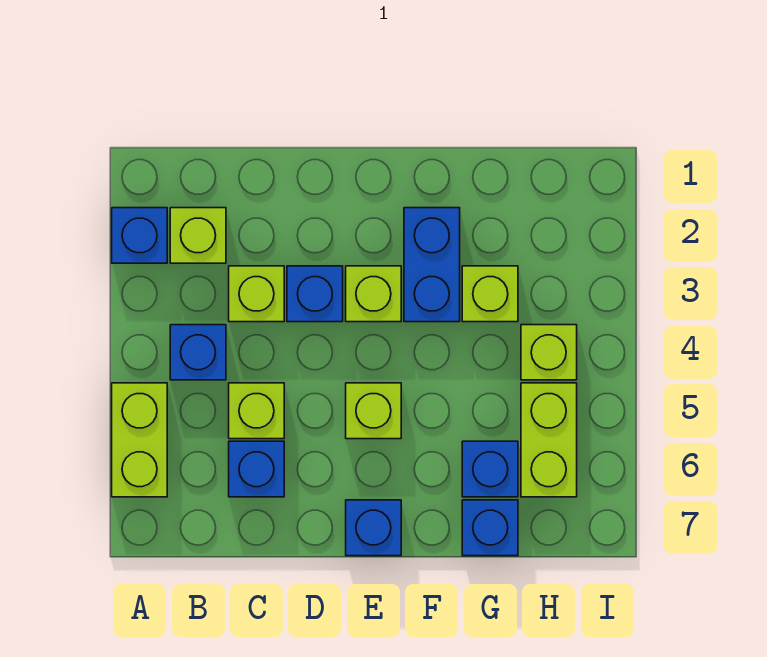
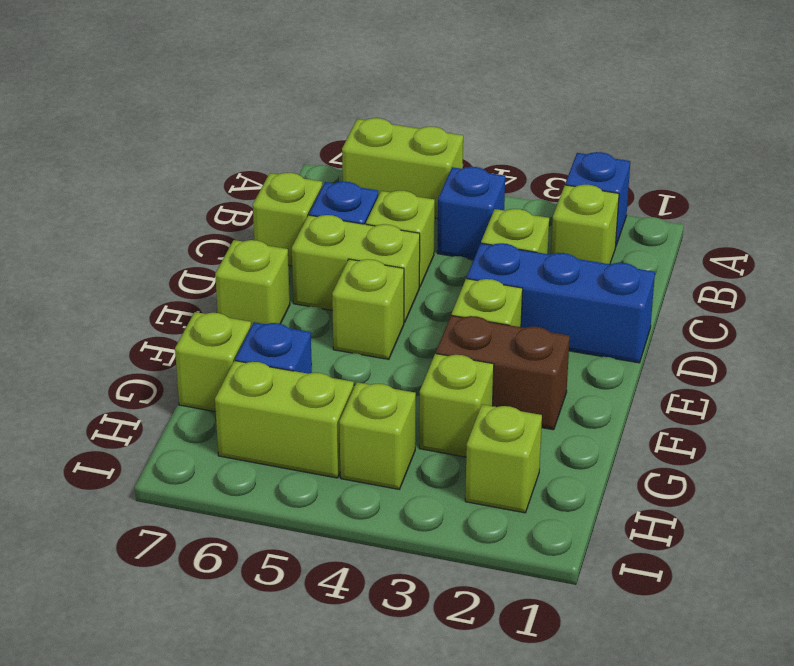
none -> lime 1x1 brick [253,173,322,266]
blue 1x1 brick [287,266,343,322] -> blue 1x3 brick [467,243,655,363]
none -> lime 1x2 brick [292,215,420,323]
blue 1x1 brick [346,500,401,556] -> lime 1x1 brick [215,240,290,327]
blue 1x2 brick [404,208,460,322] -> brown 1x2 brick [436,315,570,430]
blue 1x1 brick [462,500,518,556] -> lime 1x1 brick [175,312,251,412]
none -> lime 1x1 brick [465,404,542,513]

